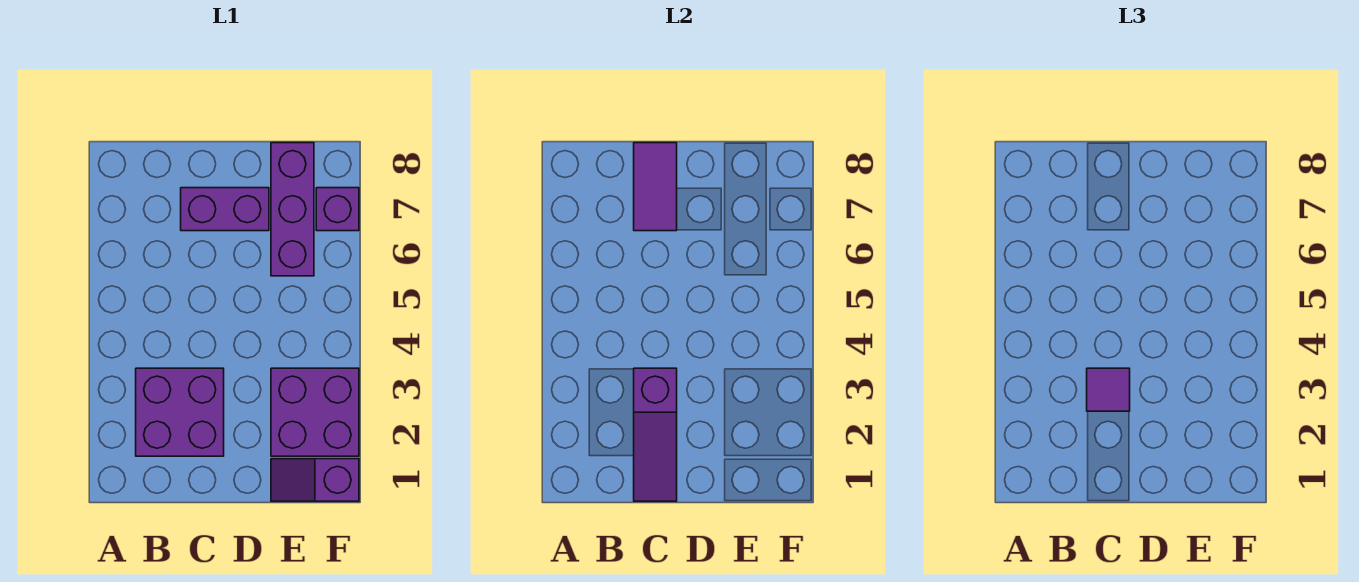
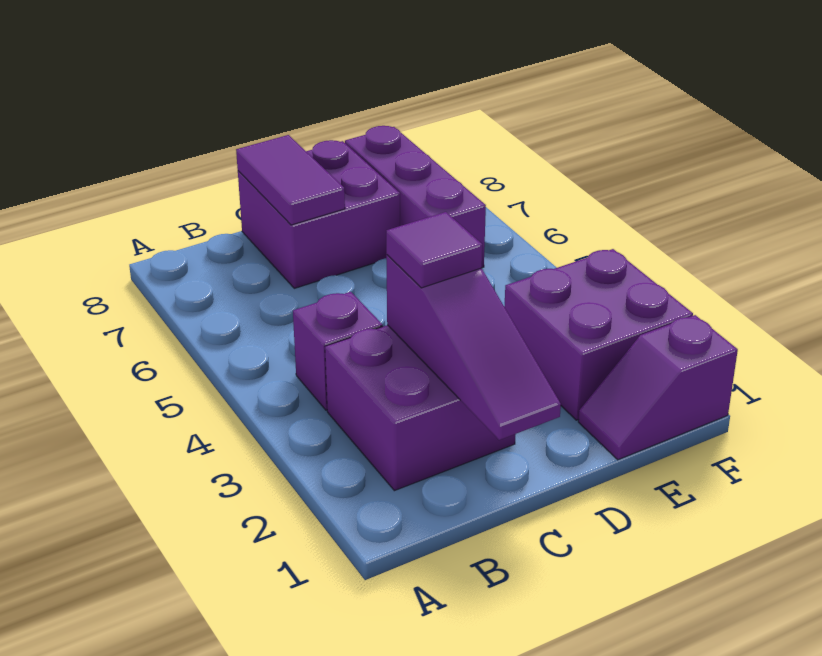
purple 1x2 brick [181,188,269,231] -> purple 2x2 brick [238,140,400,288]
purple 1x1 brick [316,188,359,231] -> purple 1x1 brick moved to [293,292,383,410]

